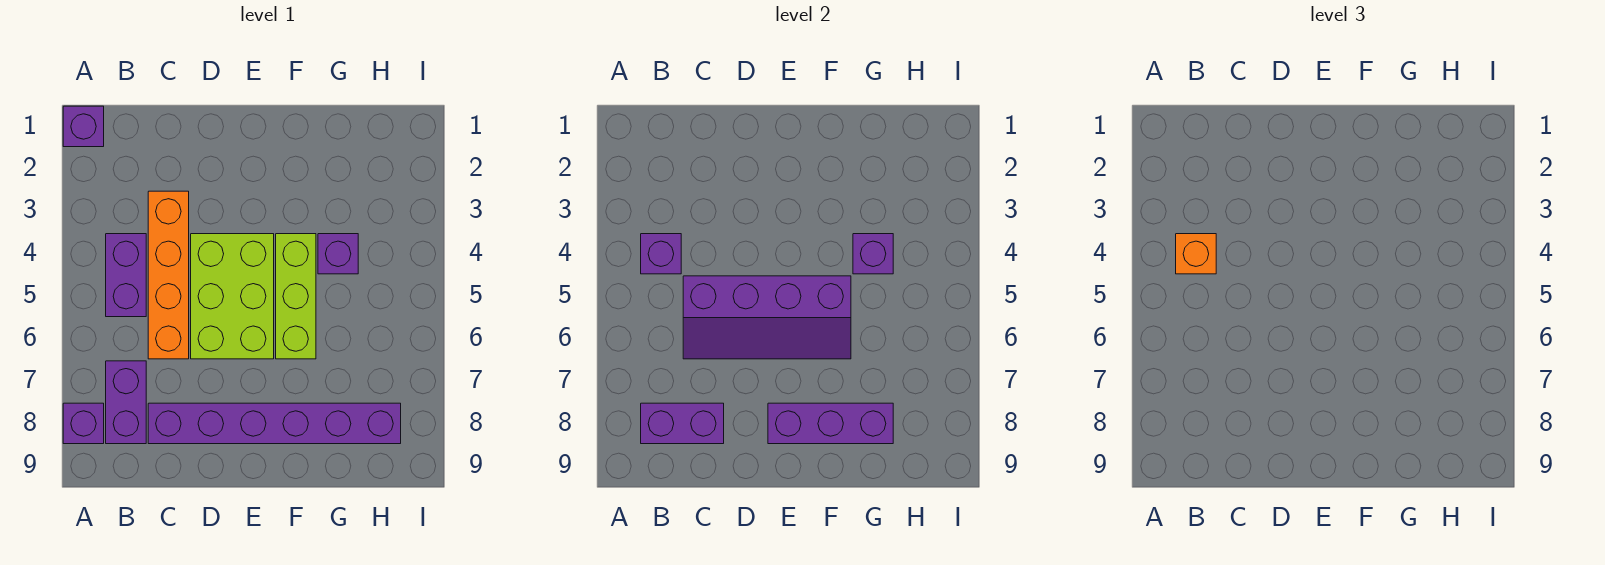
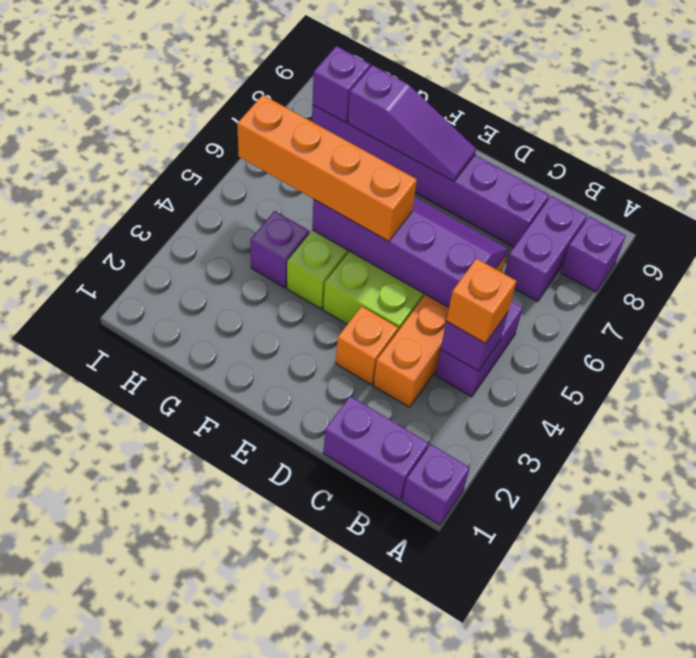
purple 1x2 brick [641,403,724,444] -> purple 1x2 brick moved to [323,396,428,500]
none -> orange 1x1 brick [336,306,398,385]
none -> orange 1x4 brick [237,95,417,241]
purple 1x3 brick [768,403,893,444] -> purple 1x3 slope [348,65,476,181]
purple 1x1 brick [853,234,893,274] -> purple 1x1 brick moved to [313,46,370,123]

